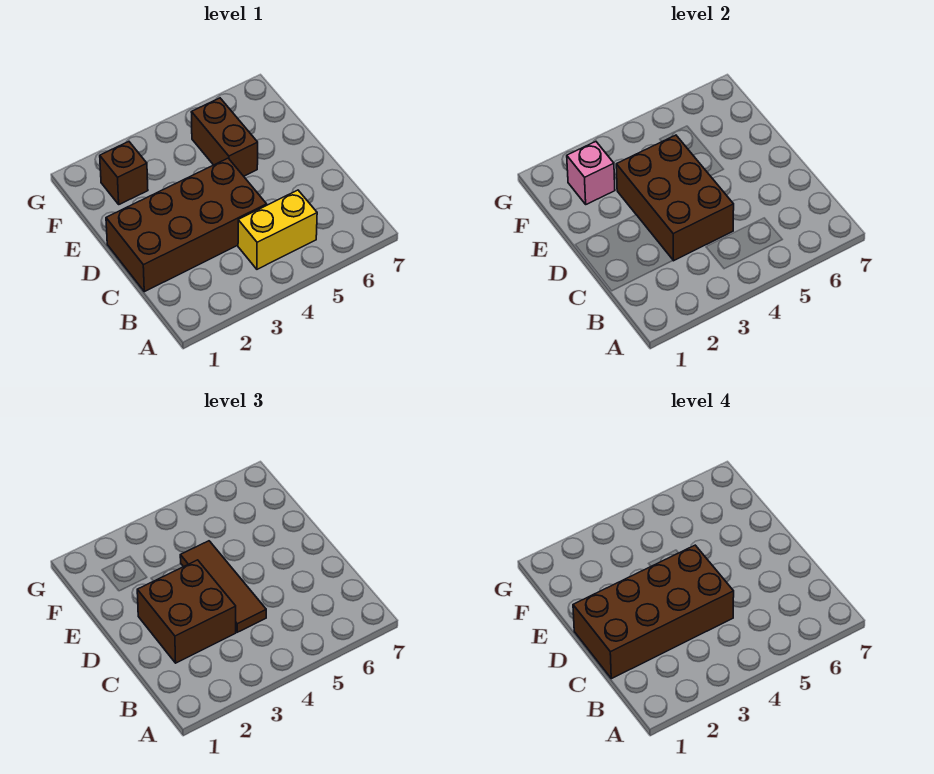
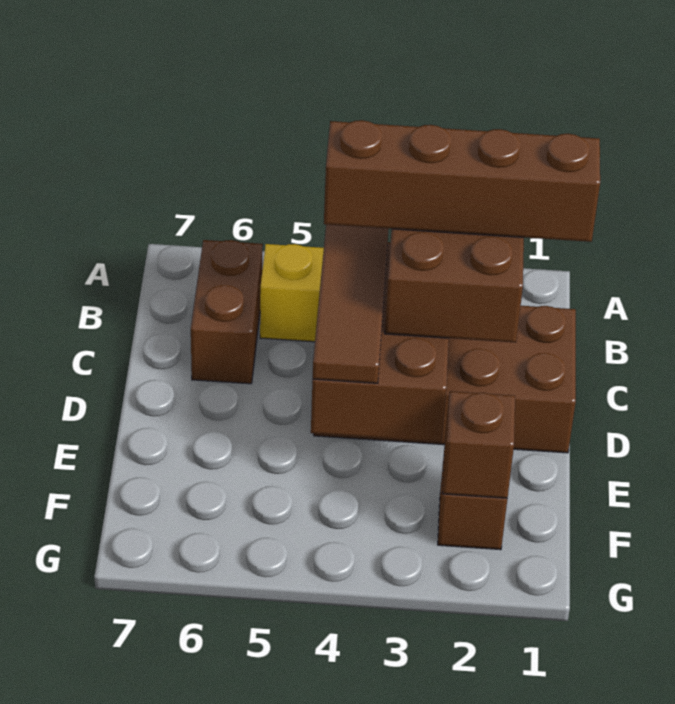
brown 2x4 brick [573,545,734,679] -> brown 1x4 brick [324,120,600,242]
brown 1x2 brick [191,98,258,176] -> brown 1x2 brick moved to [191,240,263,384]
pink 1x1 brick [567,142,615,204] -> brown 1x1 brick [442,391,515,498]

